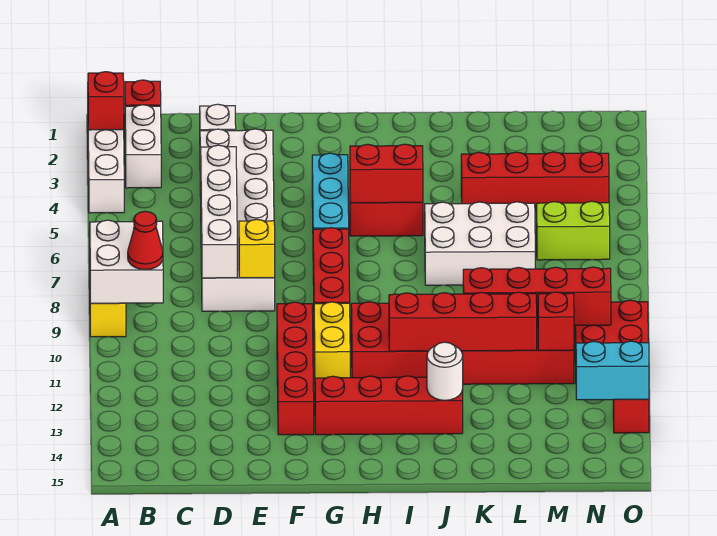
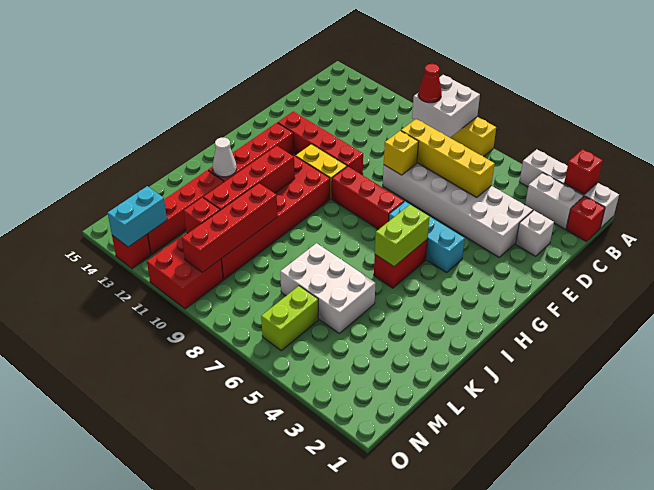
white 1x4 brick [201,145,237,278] -> yellow 1x4 brick [401,119,495,198]
red 1x2 brick [350,144,423,203] -> lime 1x2 brick [375,205,430,267]
white 2x3 brick [425,202,535,285] -> white 2x3 brick turned to [280,243,376,333]
white 1x1 round brick [427,342,463,400] -> white 1x1 cone [213,138,236,177]
red 1x4 brick [461,152,609,210] -> red 1x4 brick moved to [147,170,224,254]

